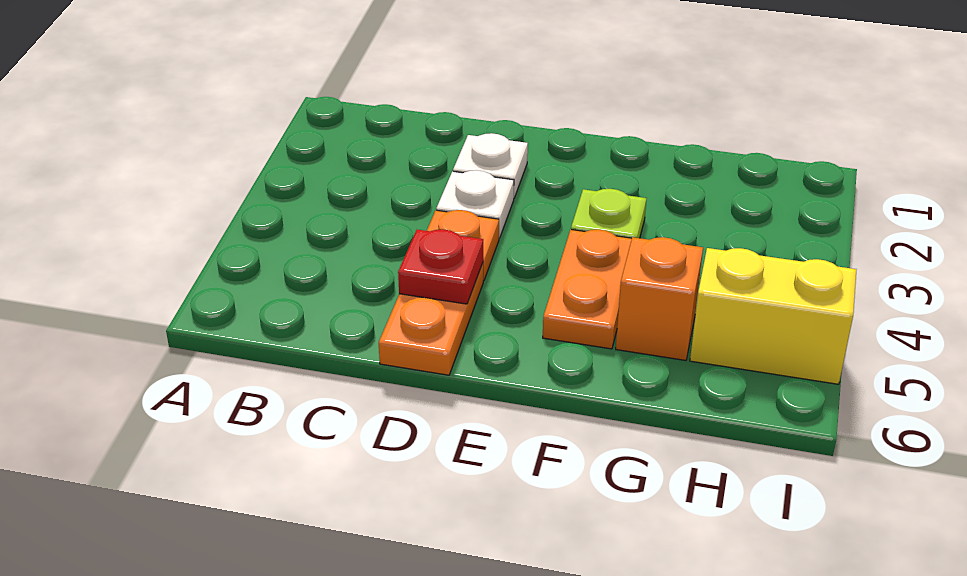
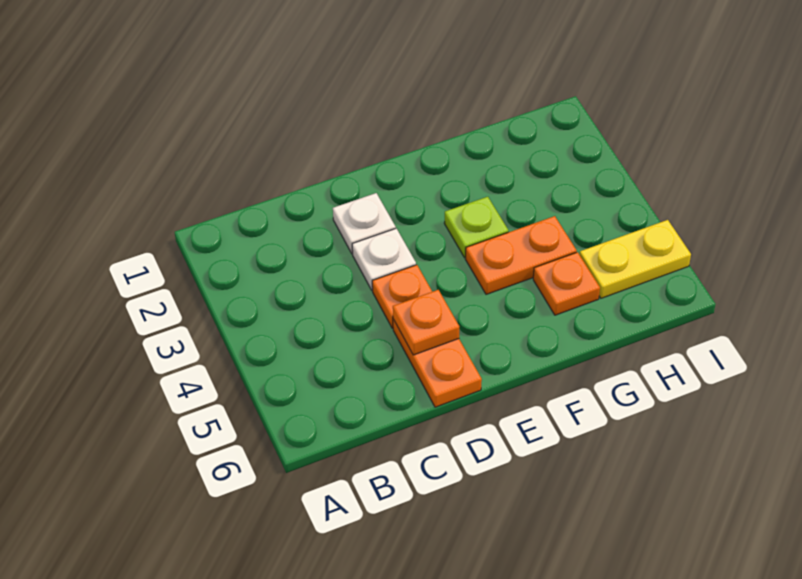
red 1x1 plate [398,229,483,304] -> orange 1x1 plate [393,290,459,355]
orange 1x2 plate [543,229,632,349] -> orange 1x2 plate turned to [466,216,577,294]
orange 1x1 brick [616,237,703,360] -> orange 1x1 plate [533,252,600,315]
yellow 1x2 brick [690,248,856,384] -> yellow 1x2 plate [580,220,691,298]

